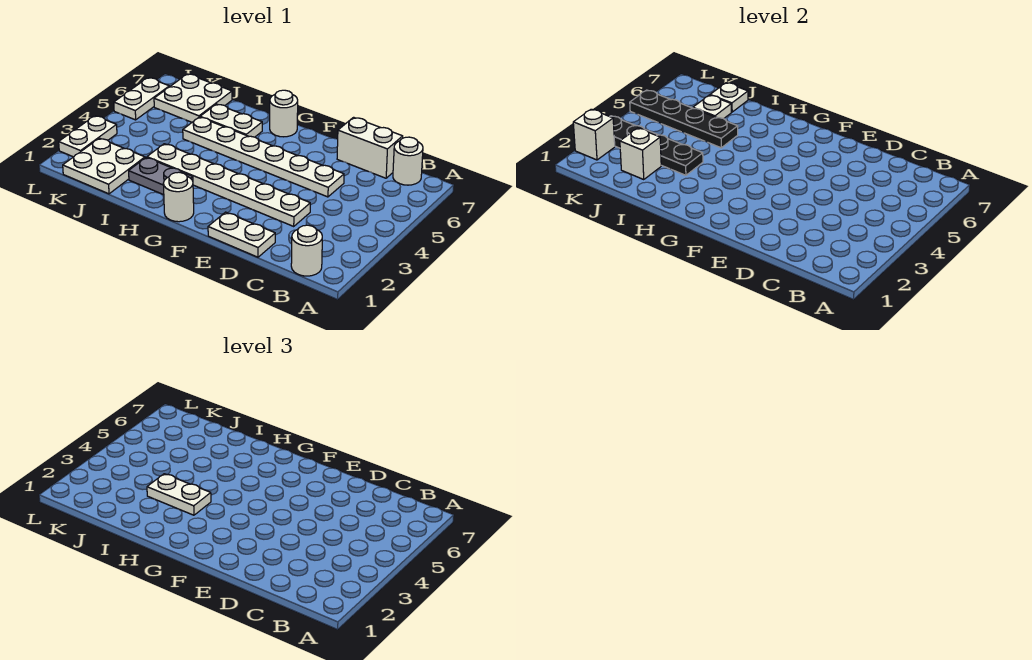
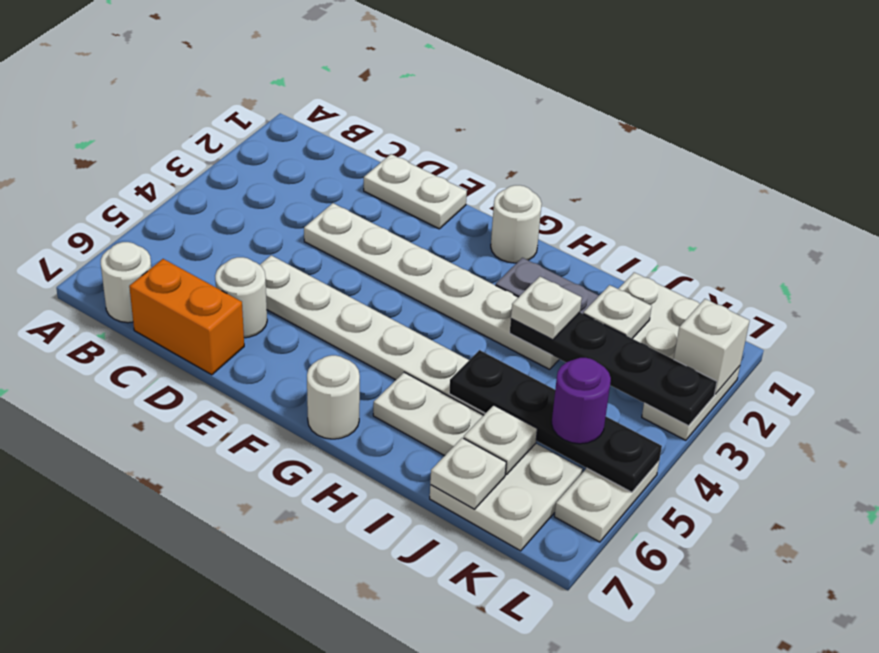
white 1x1 round brick [291,225,322,276] -> white 1x1 round brick moved to [215,257,267,338]
white 1x2 brick [337,117,403,178] -> orange 1x2 brick [129,259,244,375]
white 1x2 plate [147,474,211,515] -> white 1x1 plate [511,277,582,340]
white 1x1 brick [620,128,661,179] -> white 1x1 plate [583,285,652,339]
none -> purple 1x1 round brick [552,358,611,444]

